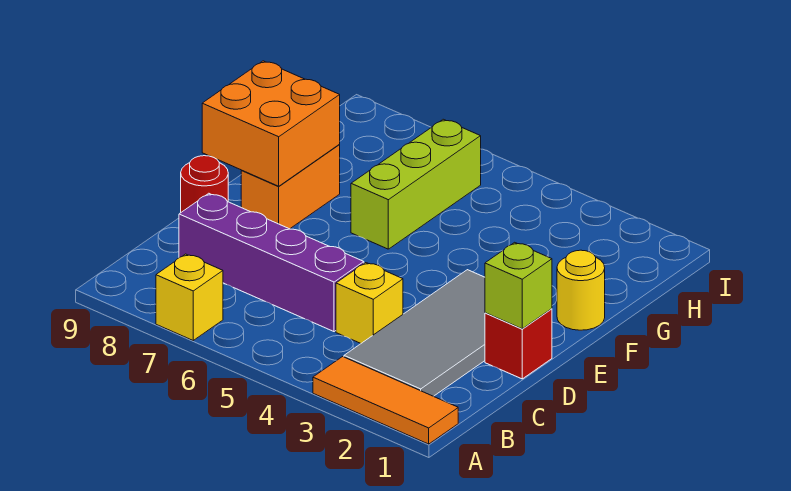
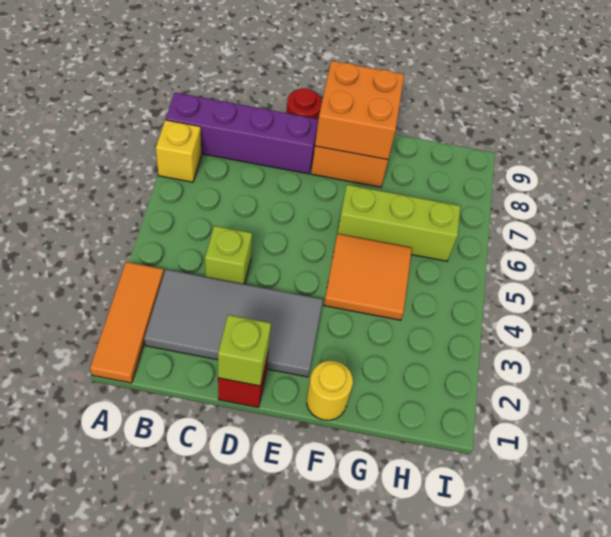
yellow 1x1 brick [336,263,403,343] -> lime 1x1 brick [205,226,252,284]
purple 1x4 brick [179,193,364,332] -> purple 1x4 brick turned to [166,93,319,174]
none -> orange 2x2 tile [324,234,412,320]

